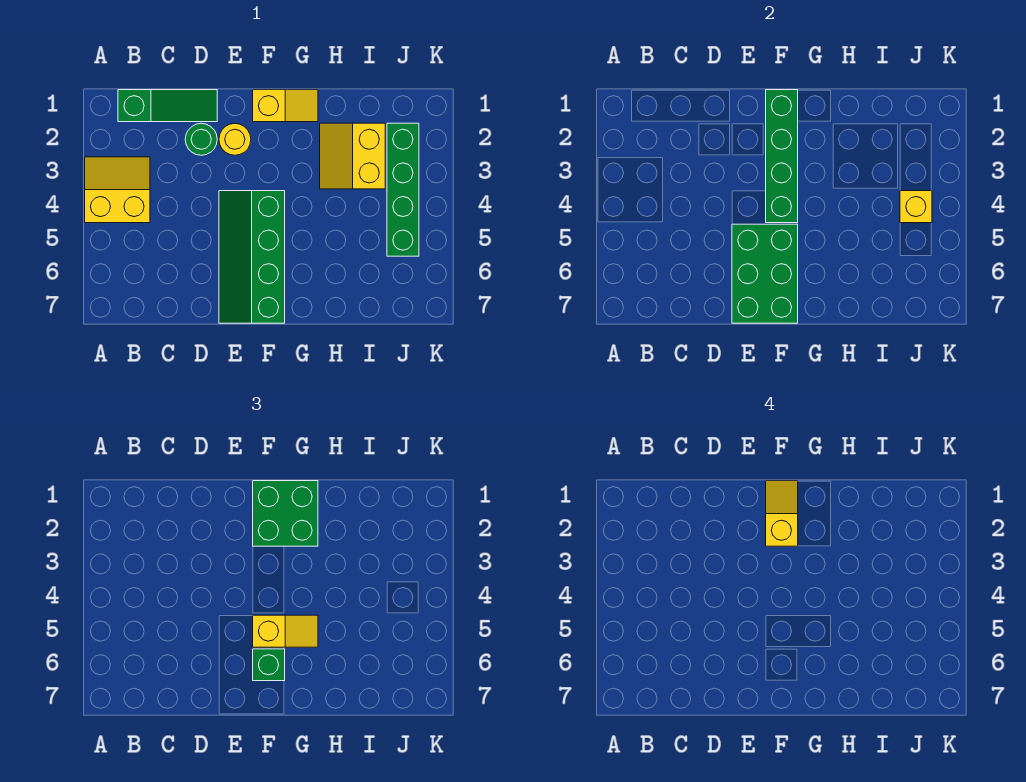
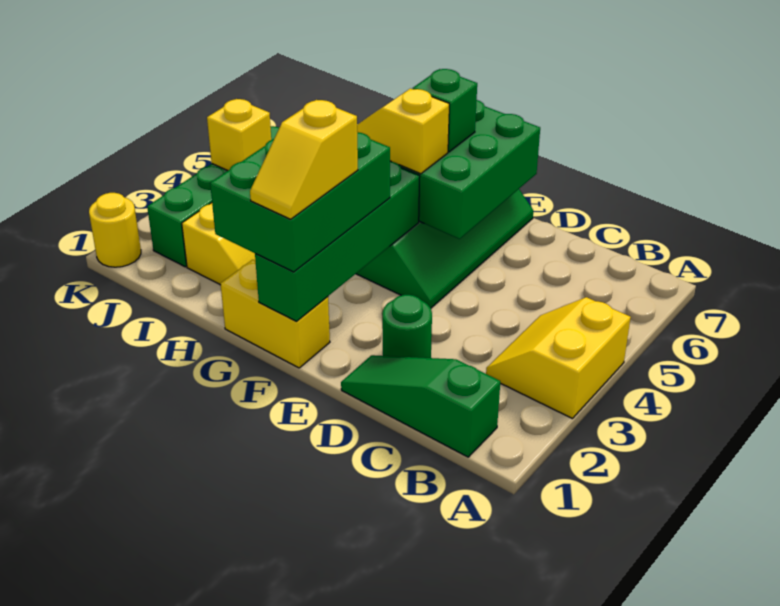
yellow 2x2 slope [85,157,150,223] -> yellow 2x2 slope turned to [486,297,631,419]
yellow 1x1 round brick [219,123,251,155] -> yellow 1x1 round brick moved to [89,193,141,267]
yellow 1x2 slope [253,90,318,122] -> yellow 1x2 brick [221,260,330,368]
green 2x2 brick [253,481,318,546] -> green 2x3 brick [210,132,390,272]

